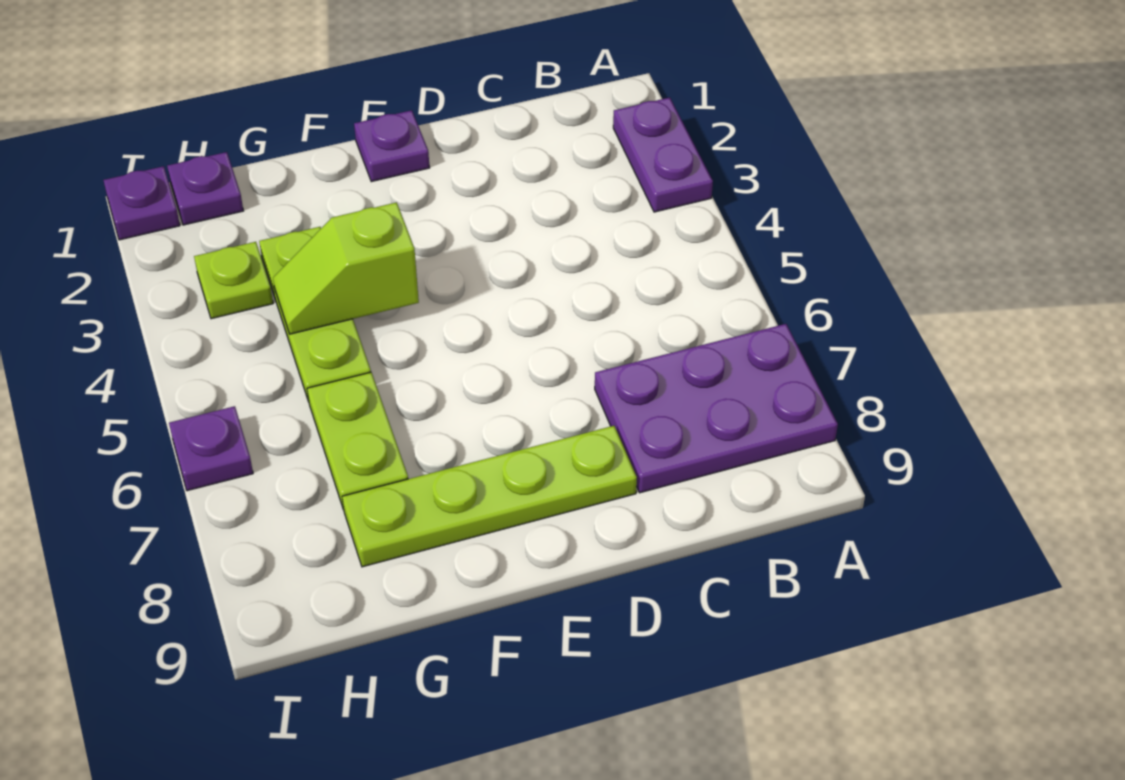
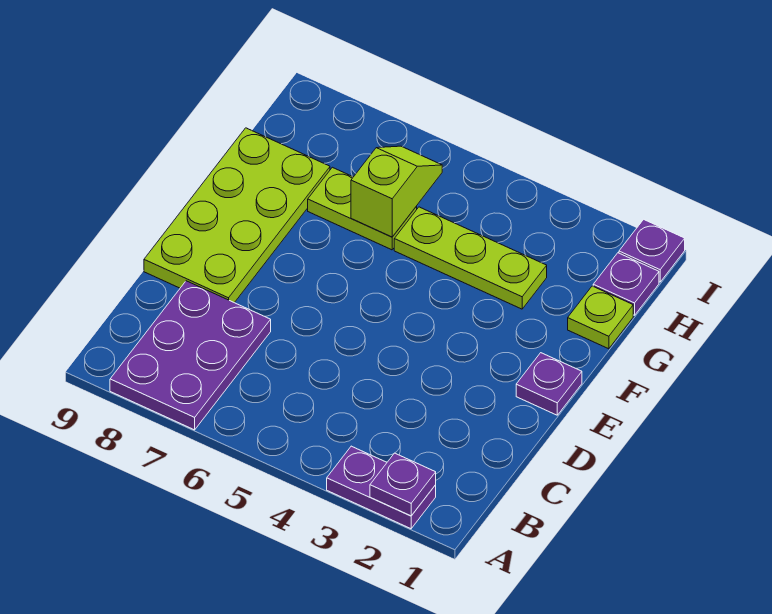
lime 1x4 plate [342,426,637,567] -> lime 2x4 plate [144,128,330,303]
lime 1x2 slope [273,202,419,334] -> lime 1x2 slope moved to [351,146,442,237]
lime 1x1 plate [194,242,273,319] -> lime 1x1 plate moved to [568,286,633,349]
purple 1x1 plate [169,406,253,491] -> purple 1x1 plate moved to [370,453,436,516]

